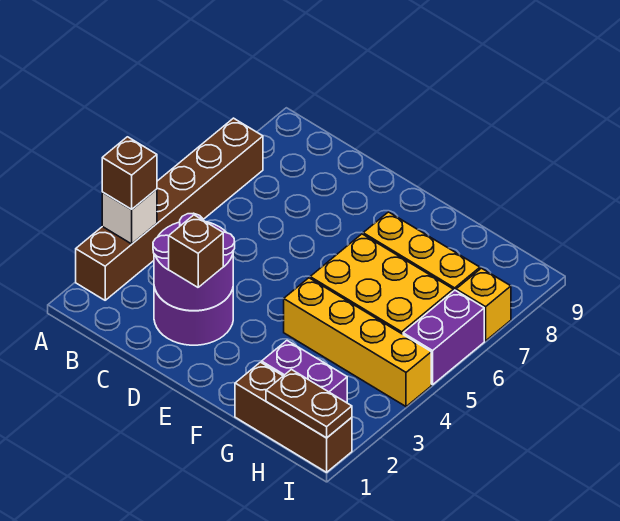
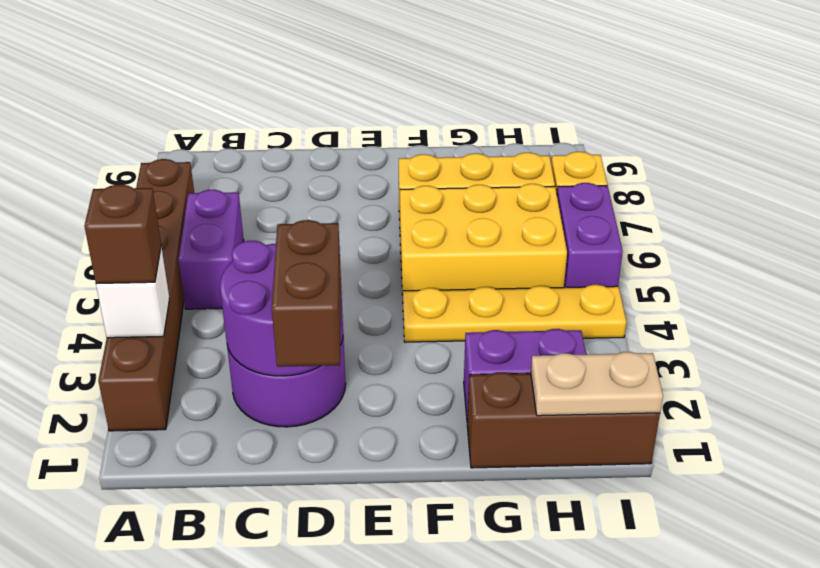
none -> purple 1x2 brick [178,190,244,309]
brown 1x1 brick [169,215,223,287] -> brown 1x2 brick [272,220,341,367]
yellow 1x4 brick [284,278,431,407] -> yellow 1x4 plate [403,285,626,342]
brown 1x2 plate [266,370,352,438] -> tan 1x2 plate [531,352,663,416]

